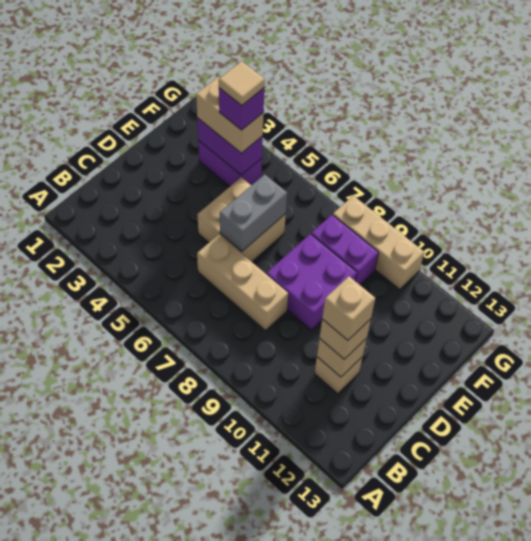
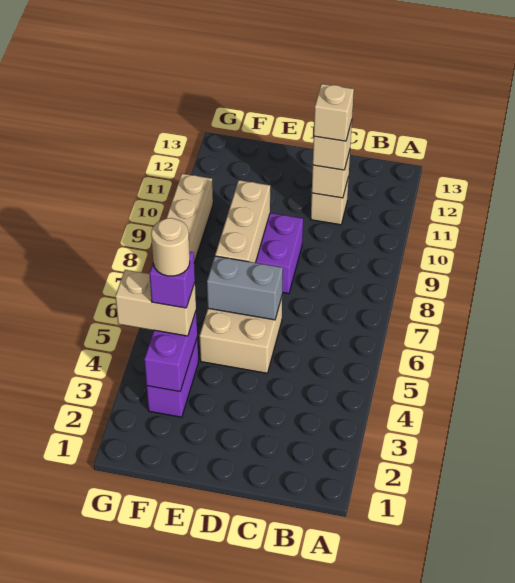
tan 1x3 brick [197,235,288,331] -> tan 1x3 brick moved to [215,180,270,263]
tan 1x2 brick [196,77,264,153] -> tan 1x2 brick turned to [115,270,196,336]
tan 1x1 tile [219,61,265,105] -> tan 1x1 round brick [151,218,190,276]
purple 1x2 brick [311,215,379,285] -> none

